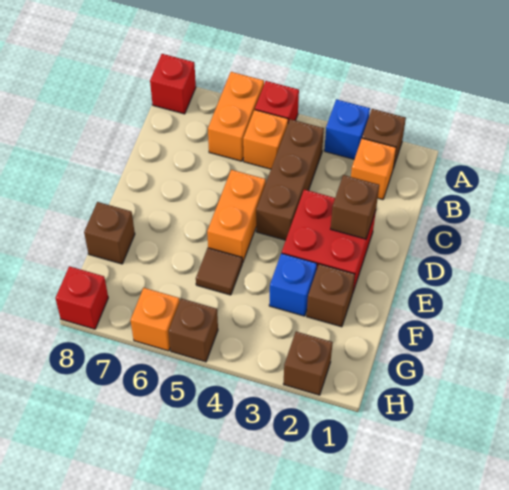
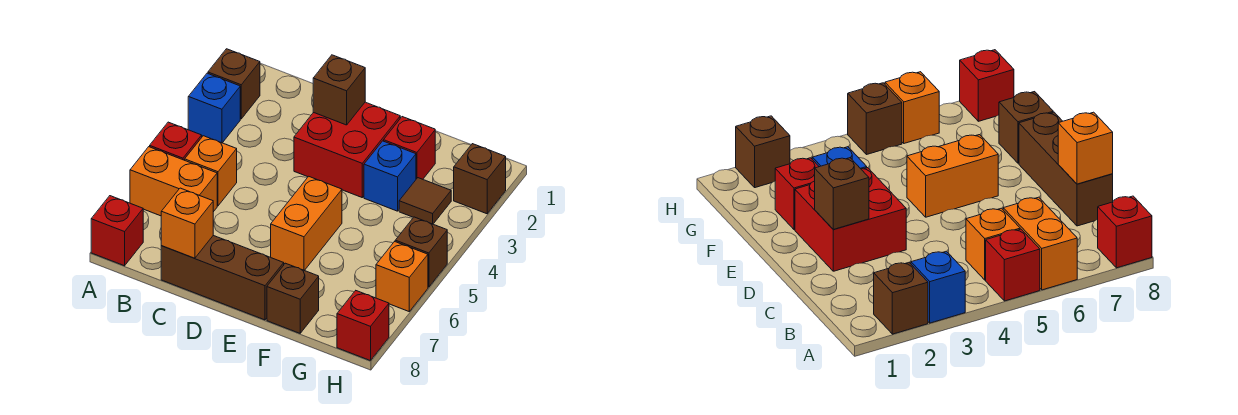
orange 1x1 brick [351,138,396,200] -> orange 1x1 brick moved to [161,188,213,258]
brown 1x3 brick [256,119,324,240] -> brown 1x3 brick moved to [161,236,284,320]
orange 1x2 brick [207,170,266,263] -> orange 1x2 brick turned to [271,176,342,271]
brown 1x1 brick [307,264,355,327] -> red 1x1 brick [384,117,435,179]
brown 1x1 tile [196,248,242,295] -> brown 1x1 tile moved to [399,178,451,224]

